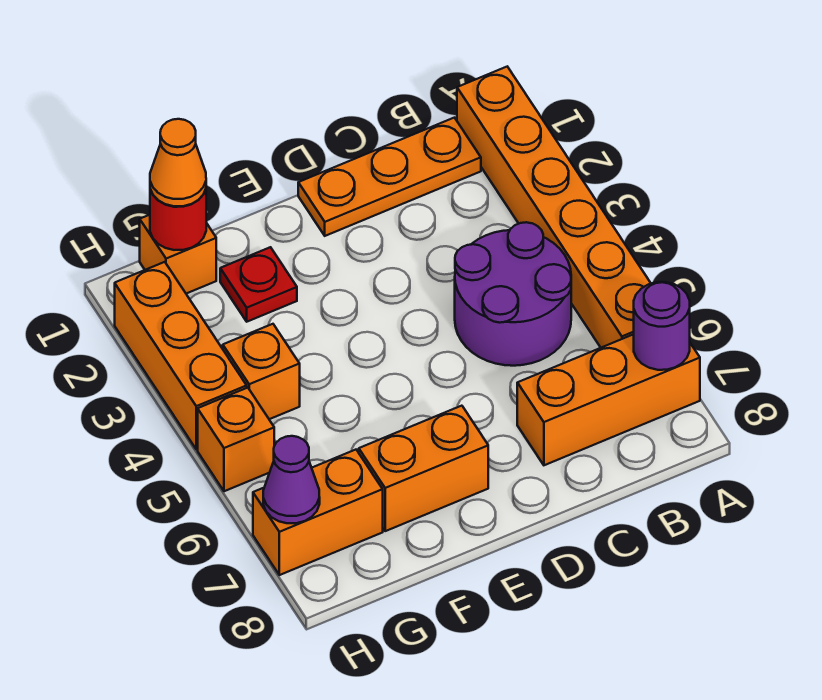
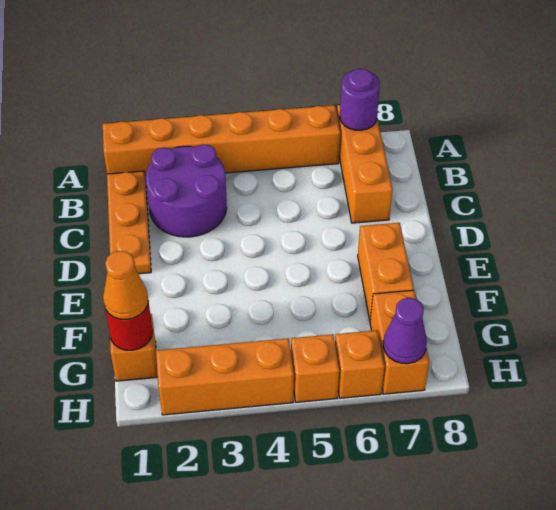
purple 2x2 round brick [455,222,571,366] -> purple 2x2 round brick moved to [146,144,227,237]
red 1x1 plate [220,247,297,322] -> none
orange 1x1 brick [223,324,300,419] -> orange 1x1 brick moved to [335,330,385,398]

